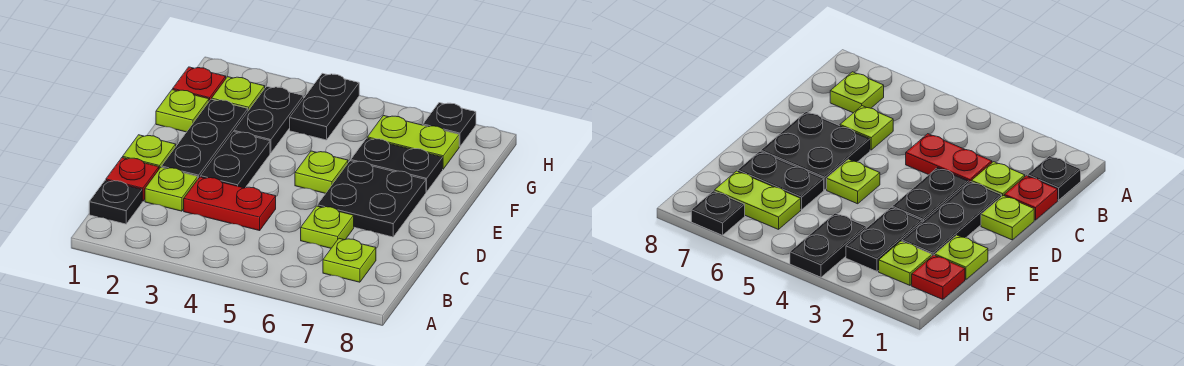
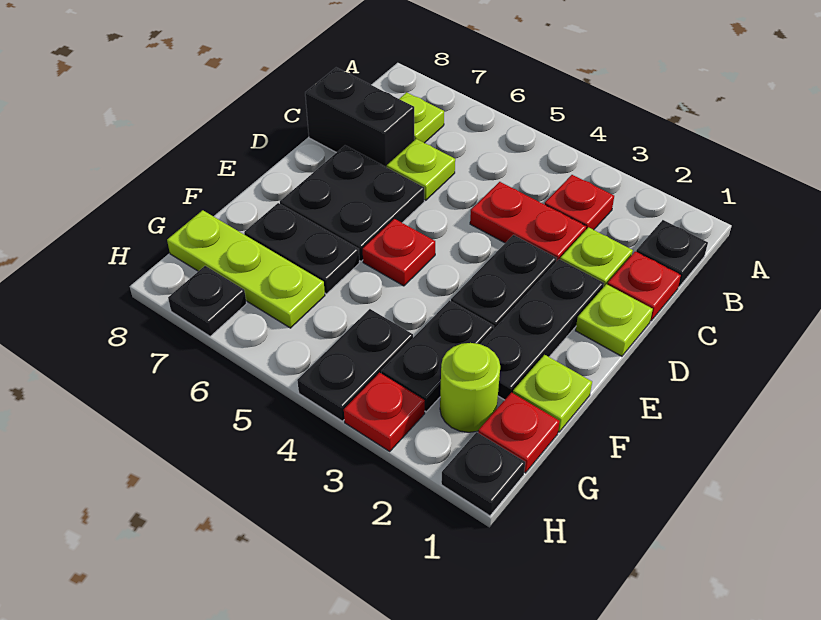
none -> red 1x1 plate [545,175,614,230]
none -> black 1x2 brick [305,68,414,167]
lime 1x1 plate [295,151,348,193] -> red 1x1 plate [363,219,435,286]
lime 1x1 plate [212,77,265,111] -> lime 1x1 round brick [440,343,500,432]
lime 1x2 plate [367,116,459,169] -> lime 1x3 plate [167,210,325,328]
none -> black 1x1 plate [441,432,525,516]
none -> red 1x1 plate [344,373,425,451]

